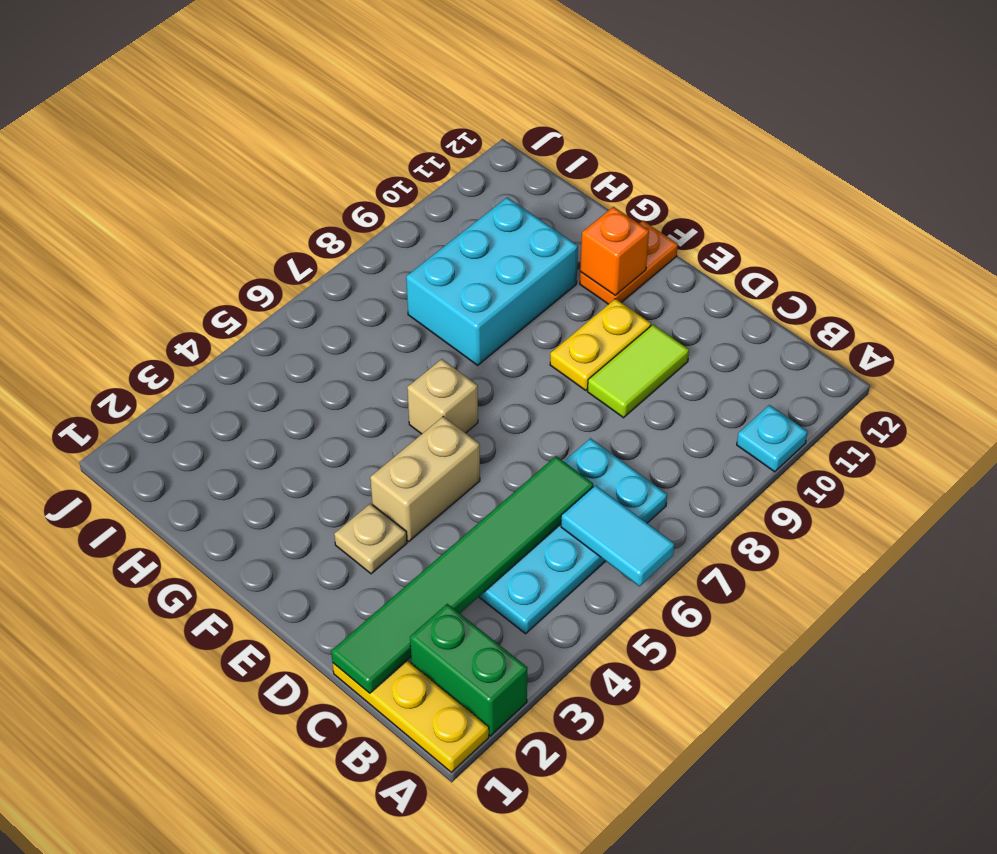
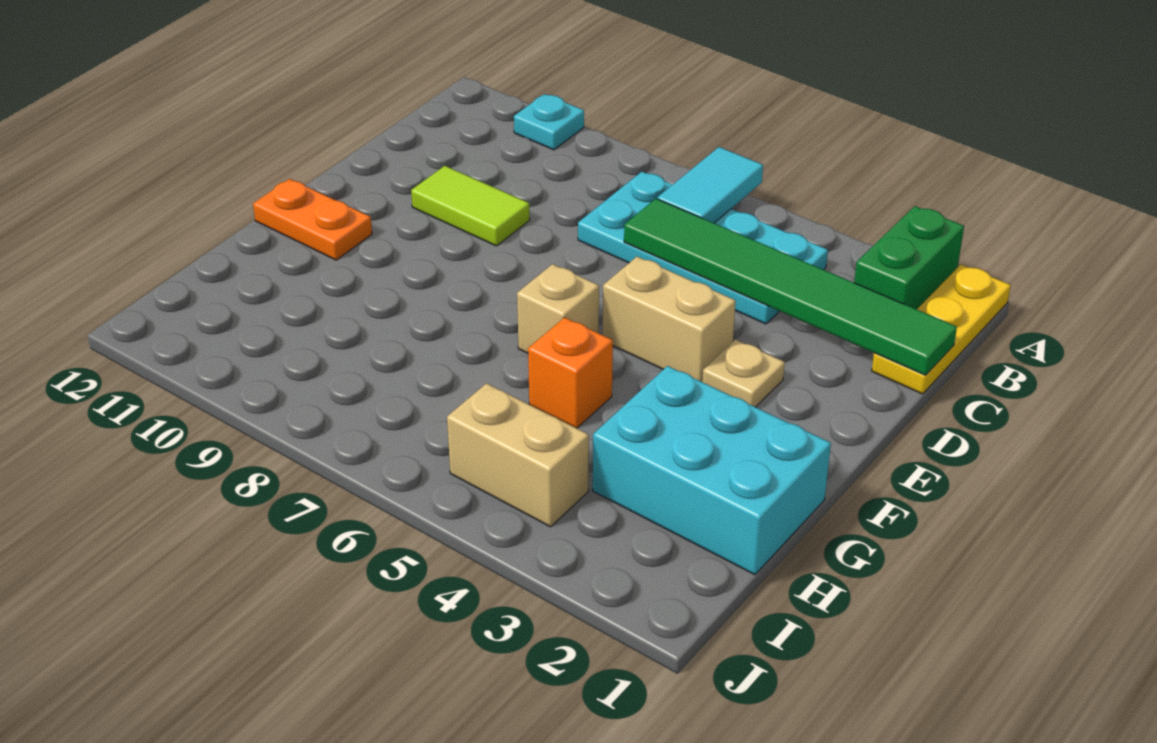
yellow 1x2 plate [550,299,651,390] -> none
orange 1x1 brick [580,207,649,295] -> orange 1x1 brick moved to [528,318,613,428]
cyan 2x3 brick [406,197,578,365] -> cyan 2x3 brick moved to [593,366,831,575]
none -> tan 1x2 brick [447,383,589,527]

